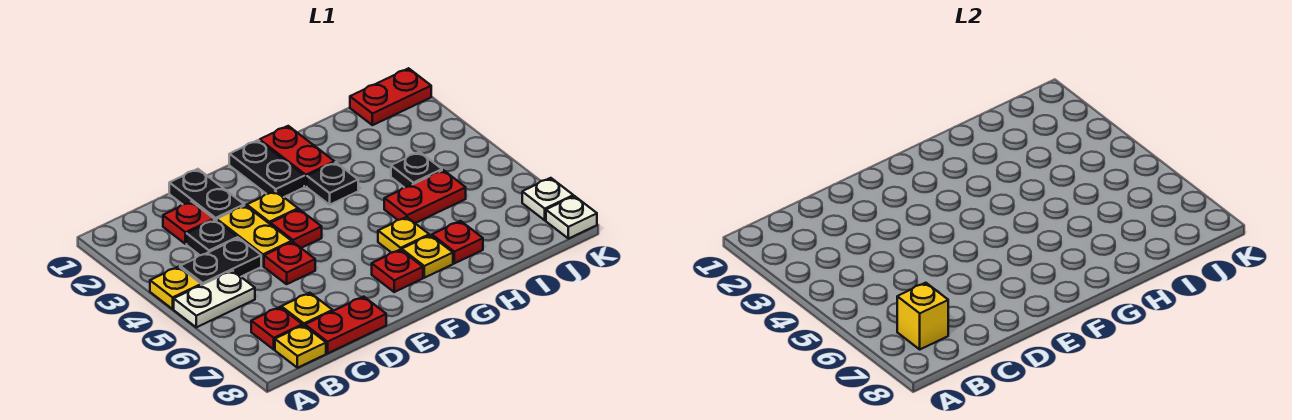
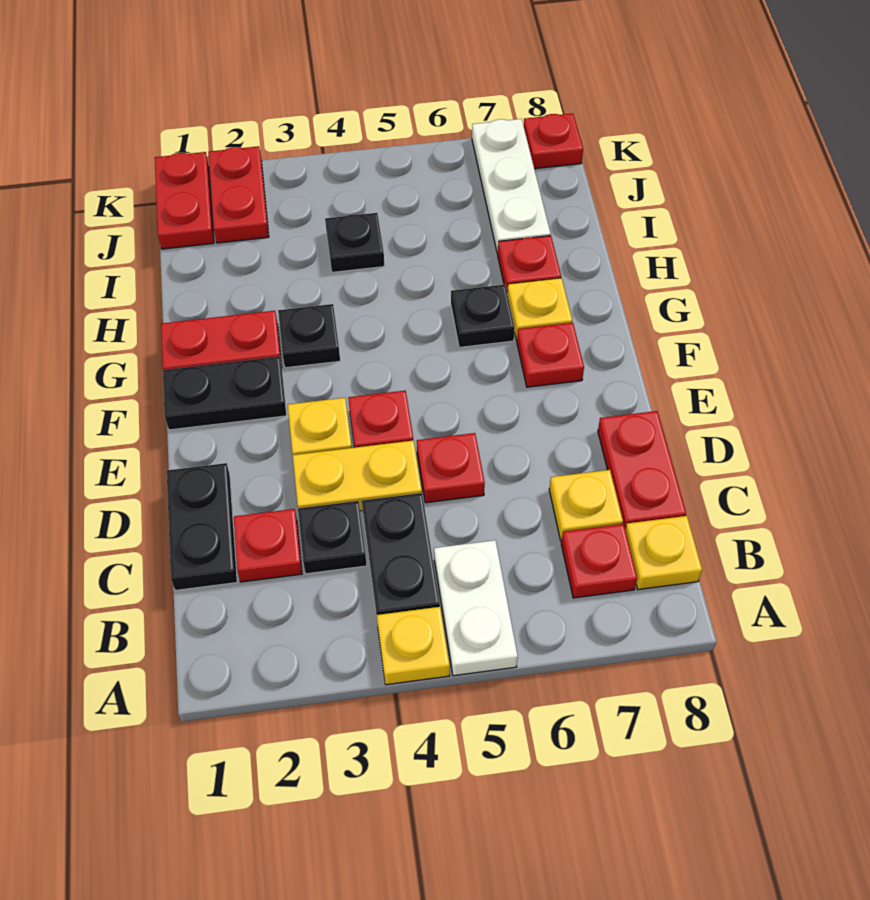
yellow 1x1 brick [897,283,948,349] -> none
black 1x2 plate [169,169,244,220] -> black 1x2 plate turned to [167,463,237,590]
yellow 1x1 plate [378,217,429,253] -> black 1x1 plate [451,285,515,347]
red 1x2 plate [384,170,466,223] -> red 1x2 plate moved to [208,146,269,243]
white 1x1 plate [522,178,573,220] -> white 1x3 plate [472,119,551,254]
white 1x1 plate [546,196,597,239] -> red 1x1 plate [524,113,583,169]

